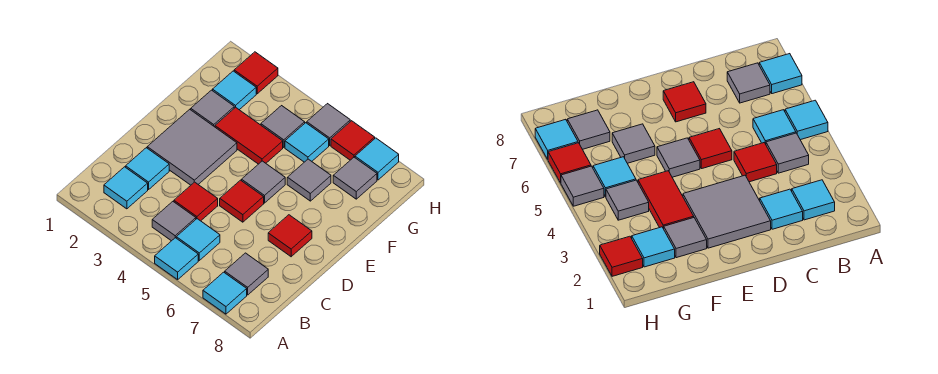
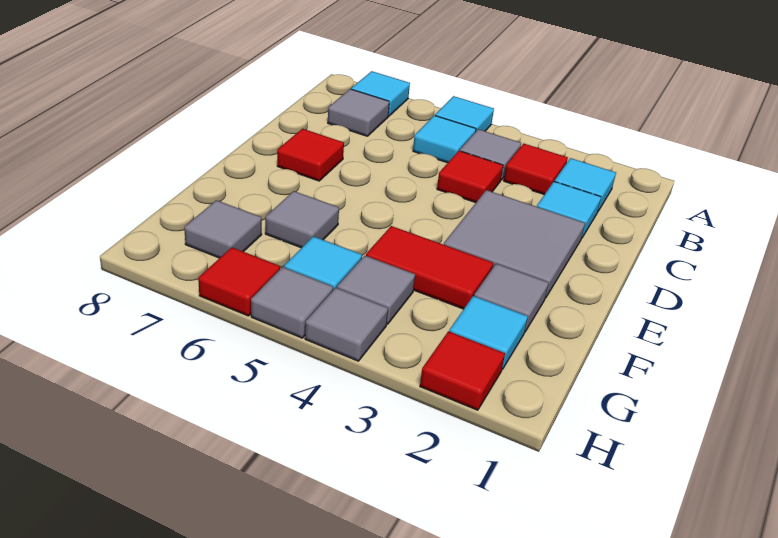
red 1x1 tile [220,180,264,222] -> red 1x1 tile moved to [504,143,568,195]
grey 1x1 tile [242,161,285,203] -> grey 1x1 tile moved to [305,288,388,361]
cyan 1x1 tile [355,138,399,180] -> none

